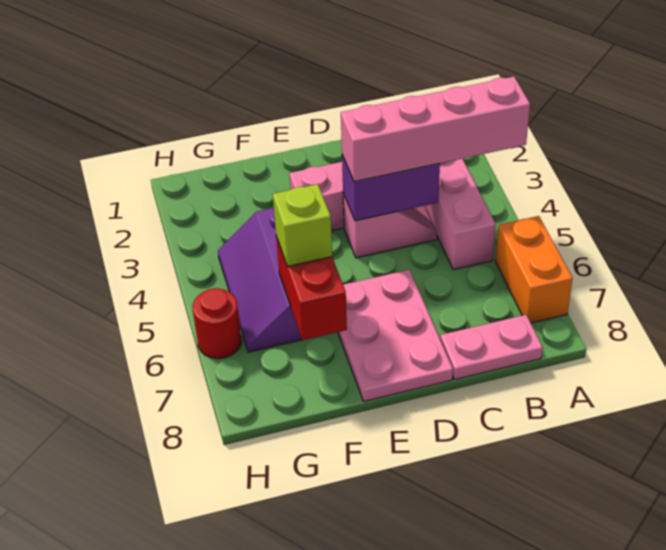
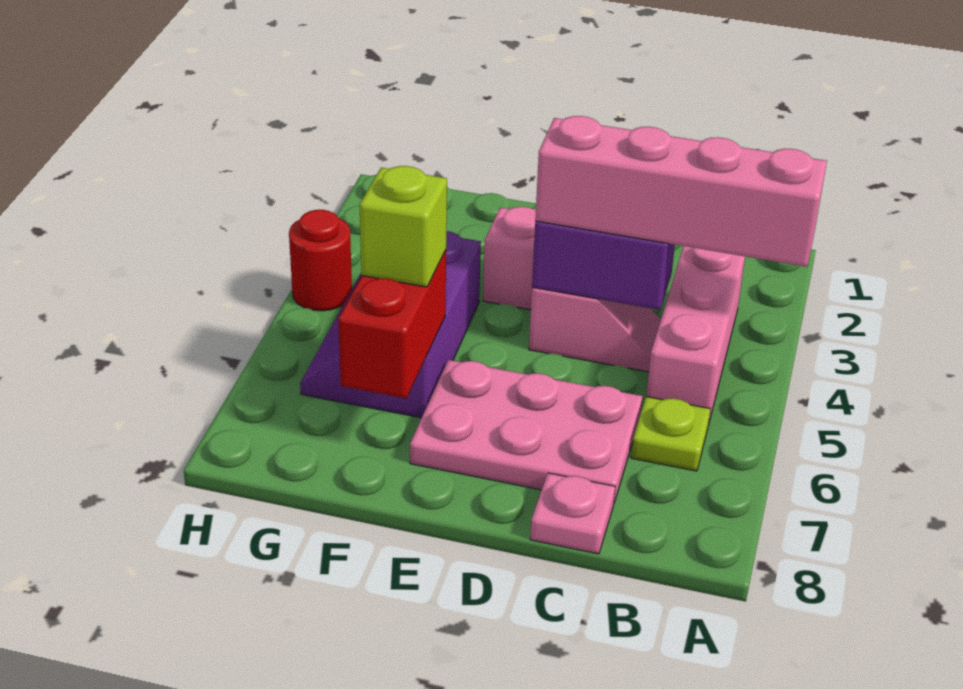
orange 1x2 brick [496,216,573,323] -> none
none -> lime 1x1 plate [631,397,710,471]
pink 1x2 plate [440,315,543,379] -> pink 1x1 plate [530,473,615,554]
pink 2x3 plate [338,270,453,401] -> pink 2x3 plate turned to [410,360,643,502]
red 1x1 round brick [192,288,242,359] -> red 1x1 round brick moved to [289,210,352,311]

